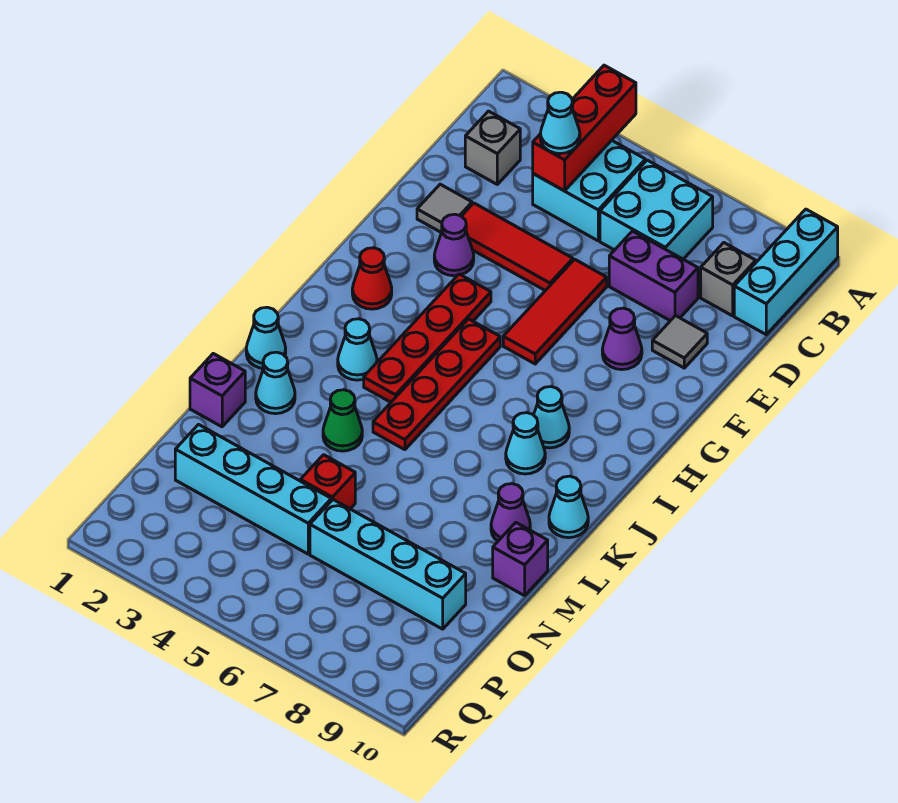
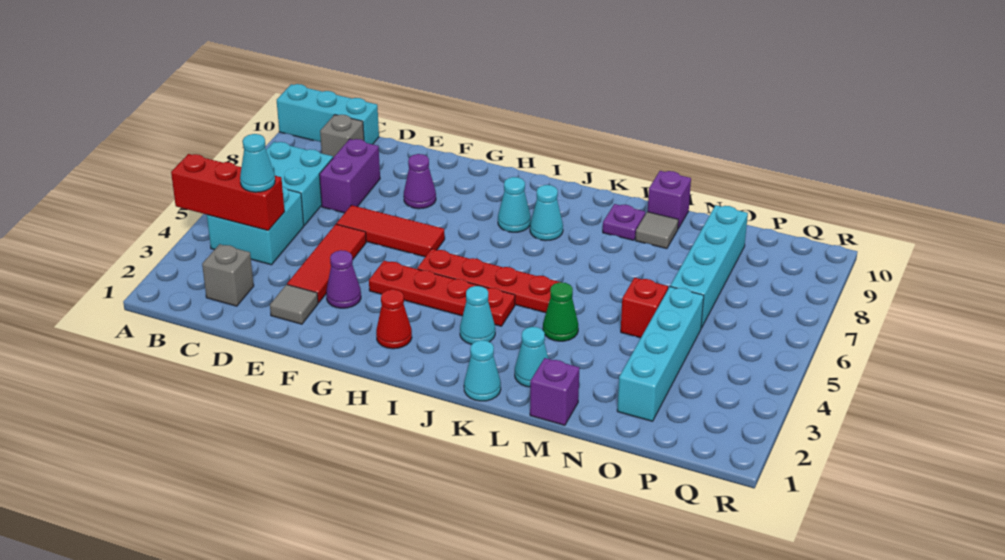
grey 1x1 tile [652,316,707,368] -> grey 1x1 tile moved to [635,212,678,249]
cyan 1x1 cone [549,476,588,538] -> none
purple 1x1 cone [491,484,530,541] -> purple 1x1 plate [603,204,645,240]

